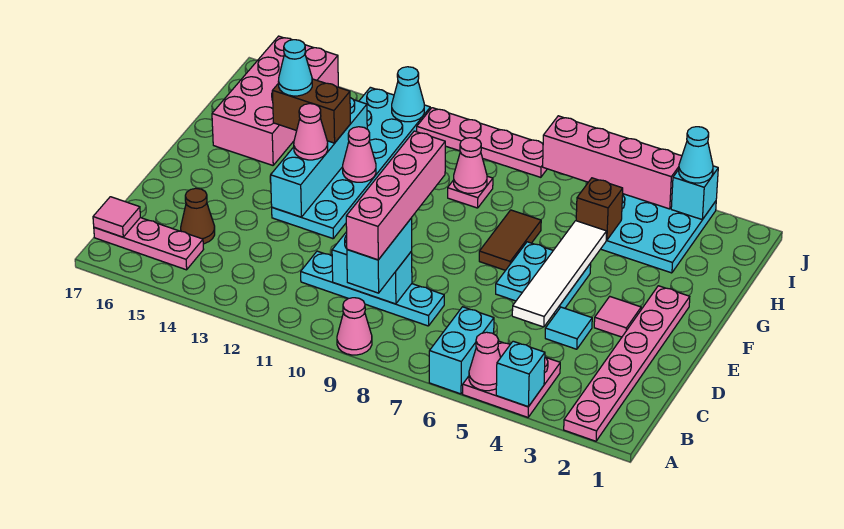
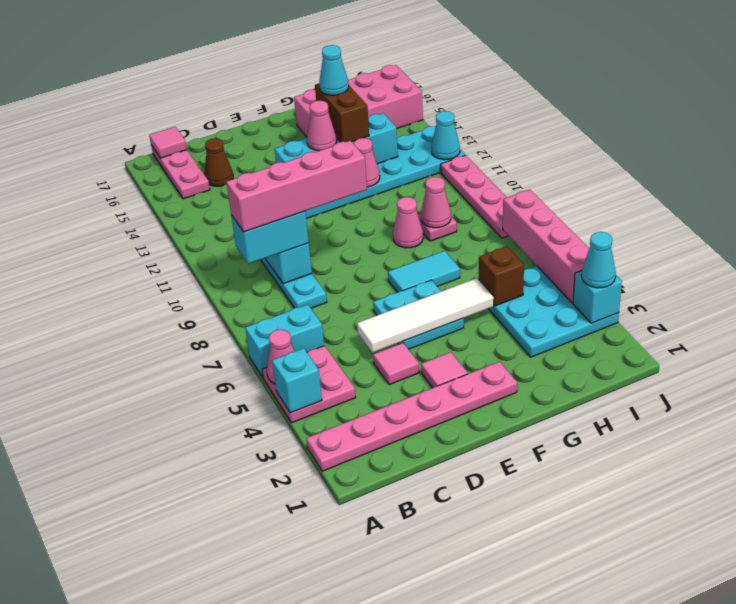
pink 1x1 cone [337,298,372,355] -> pink 1x1 cone moved to [393,197,423,248]
cyan 1x1 tile [545,307,592,349] -> pink 1x1 tile [373,343,419,385]
brown 1x2 tile [479,210,541,270] -> cyan 1x2 tile [388,251,460,292]

